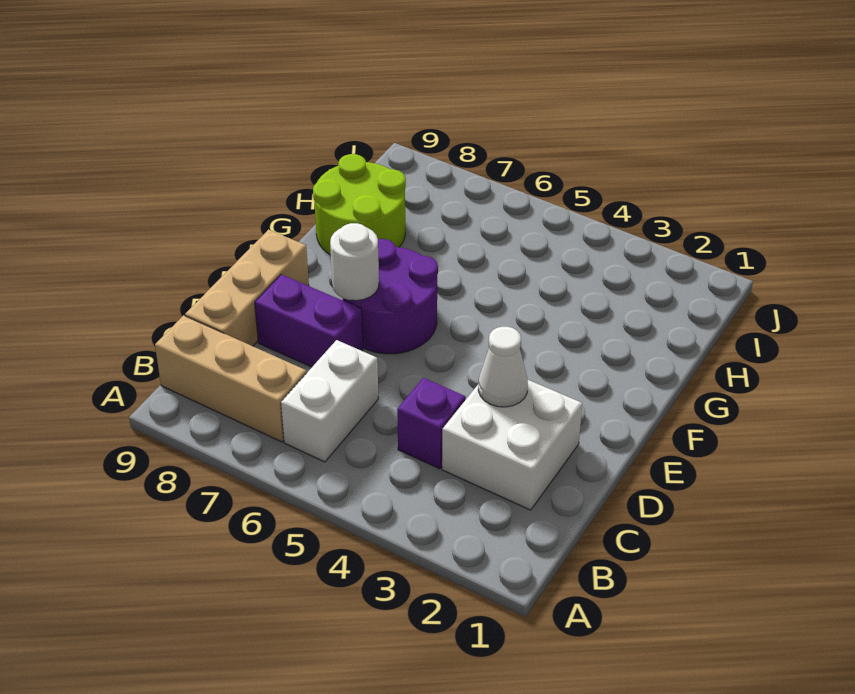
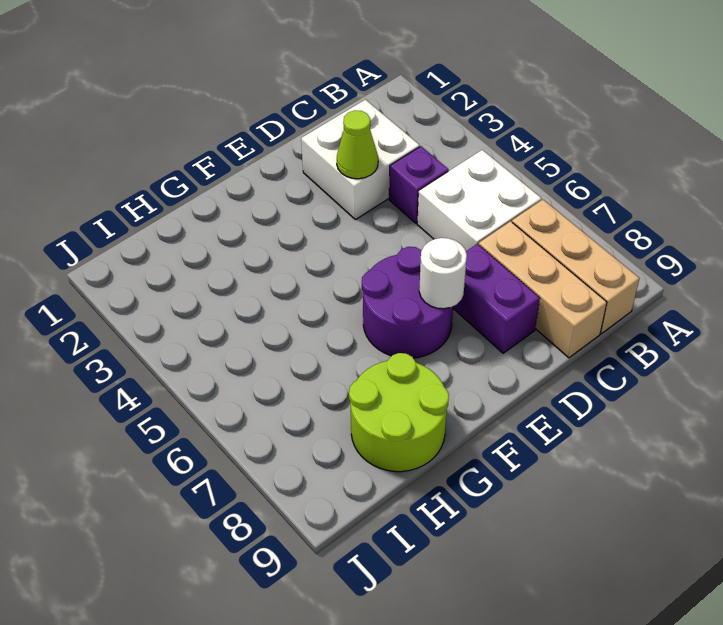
white 1x2 brick [281,340,378,462] -> white 2x2 brick [417,150,541,251]
tan 1x3 brick [185,230,309,346] -> tan 1x3 brick turned to [479,221,607,358]
white 1x1 cone [478,327,528,407] -> lime 1x1 cone [337,110,378,179]

